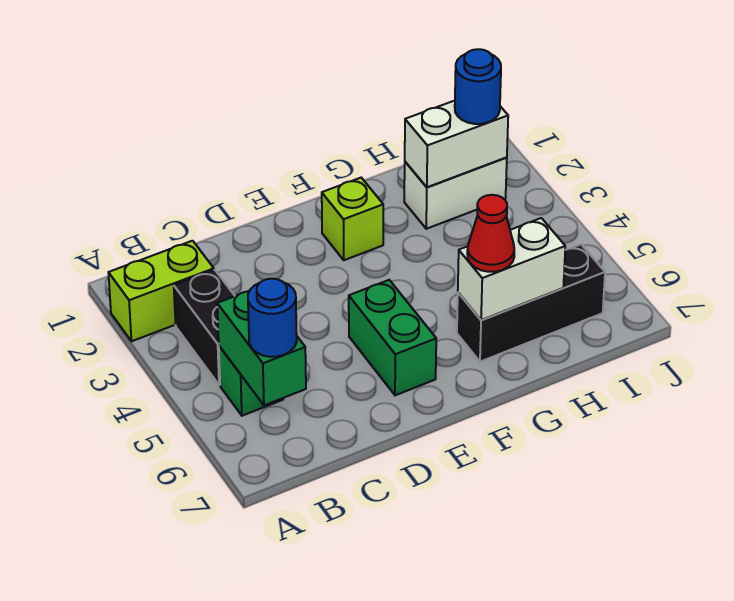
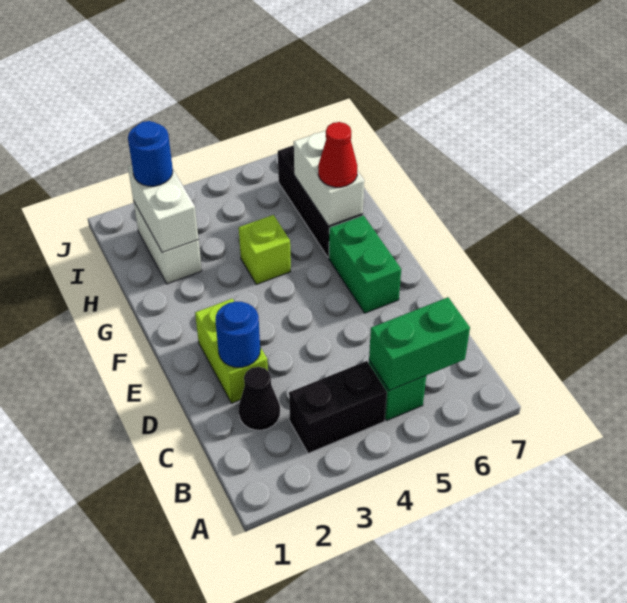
lime 1x2 brick [108,241,214,341] -> lime 1x2 brick moved to [195,299,268,403]
blue 1x1 round brick [248,279,297,357] -> blue 1x1 round brick moved to [215,302,260,367]
none -> black 1x1 cone [239,367,280,430]
green 1x2 brick [349,280,436,395] -> green 1x2 brick turned to [329,215,401,313]
lime 1x1 brick [322,178,383,260] -> lime 1x1 brick moved to [239,215,291,284]

